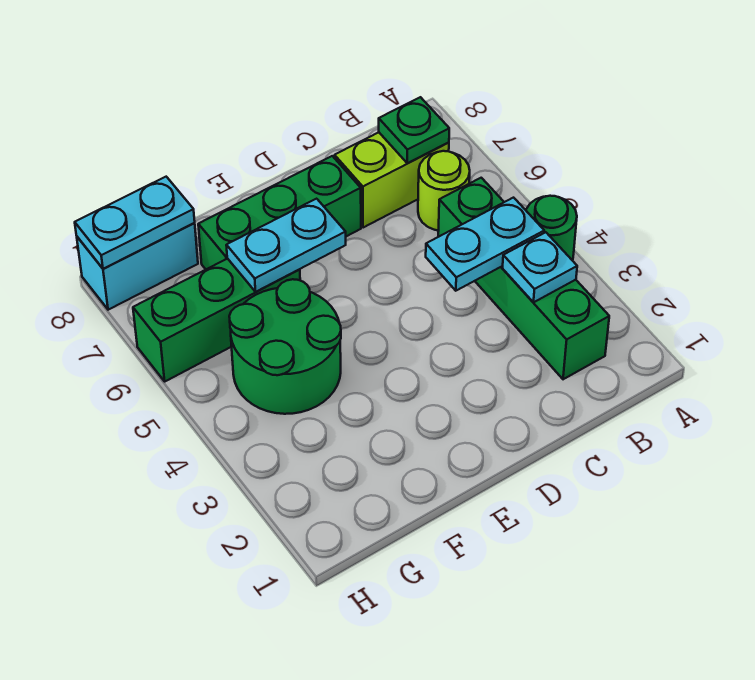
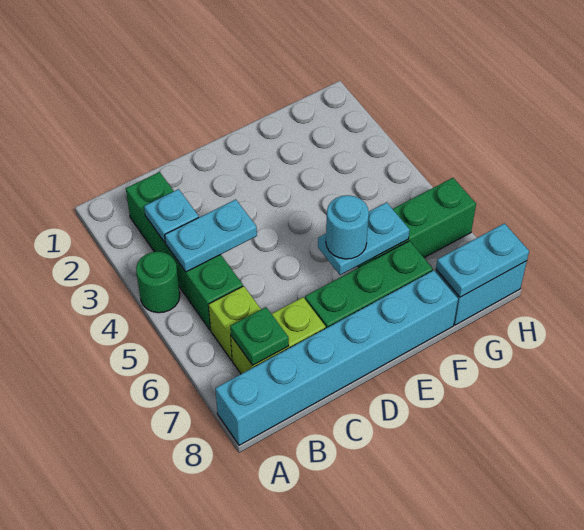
none -> cyan 1x6 brick [215,270,458,445]
lime 1x1 round brick [418,151,470,230] -> lime 1x1 brick [209,286,261,360]
none -> cyan 1x1 round brick [326,195,369,259]
green 2x2 round brick [229,279,341,414] -> none

